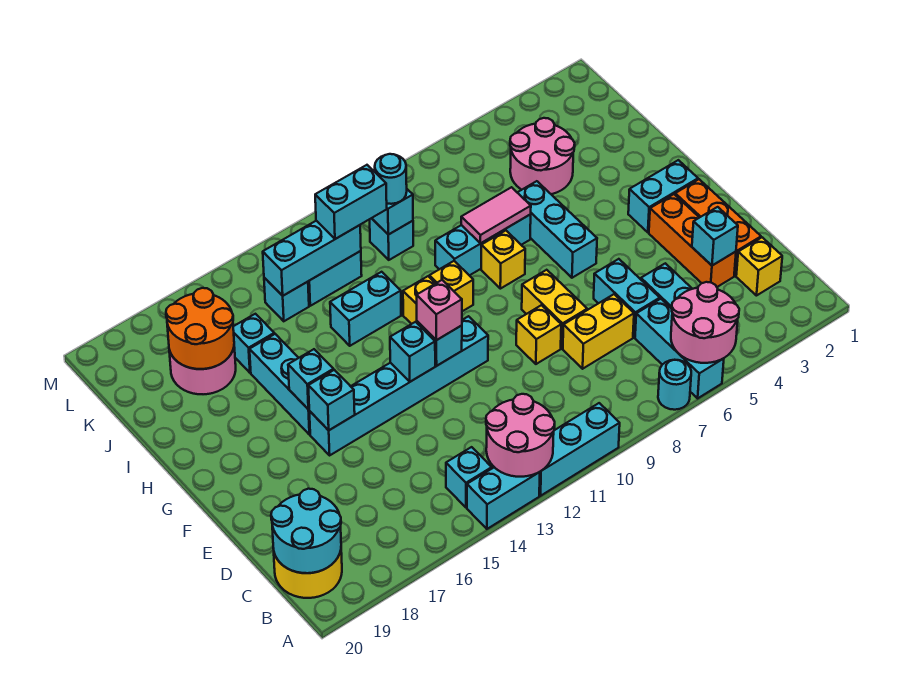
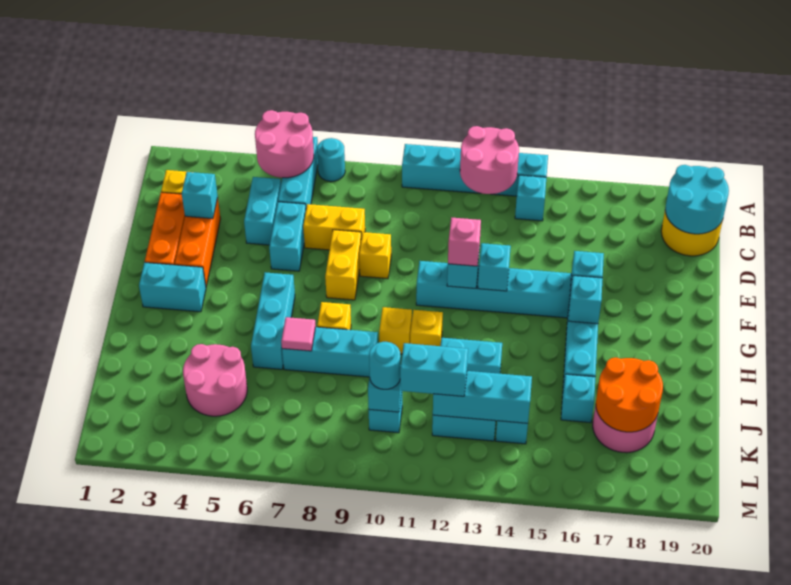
pink 1x2 tile [461,187,531,243] -> pink 1x1 tile [281,317,316,351]

